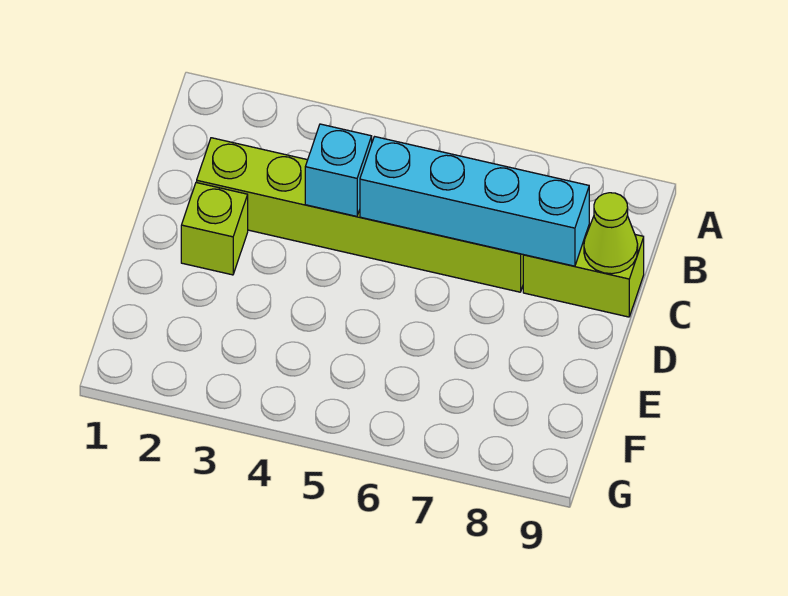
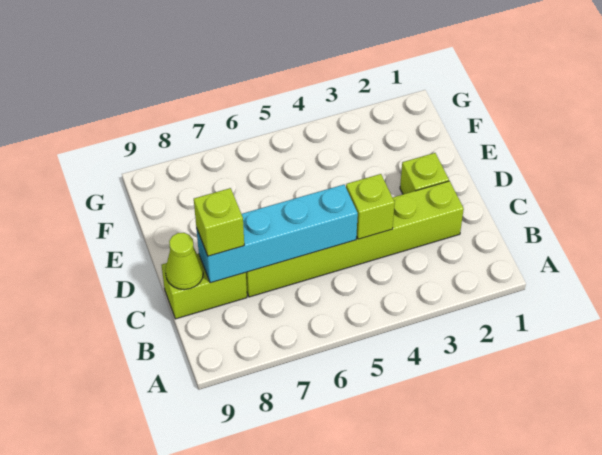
cyan 1x1 brick [305,124,372,216] -> lime 1x1 brick [346,174,395,239]
none -> lime 1x1 brick [194,188,244,256]

